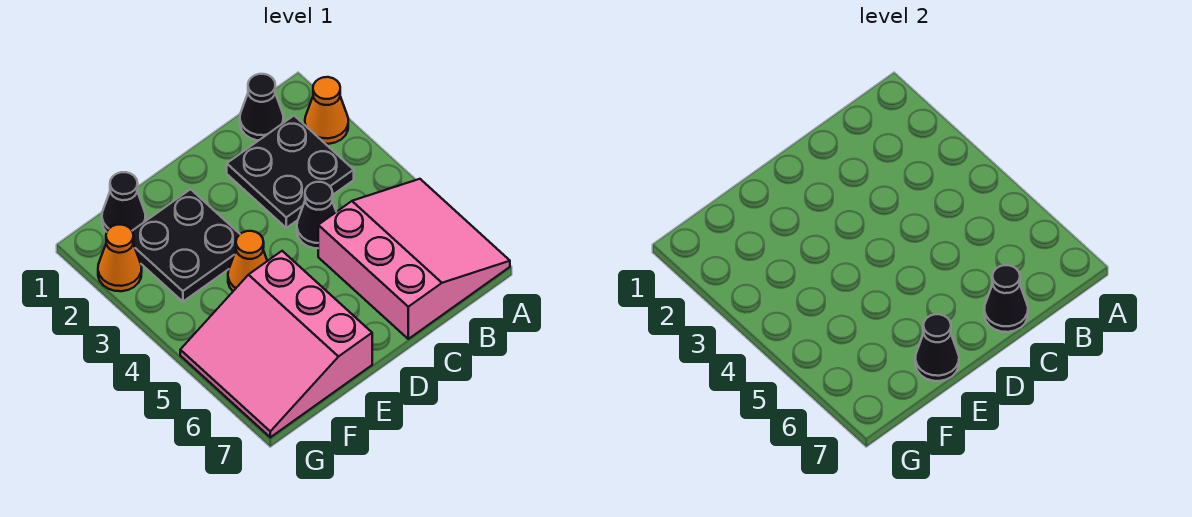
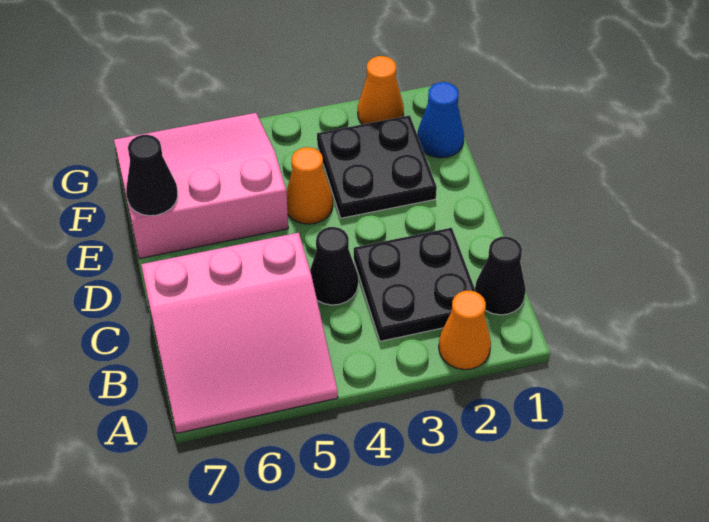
black 1x1 cone [984,265,1028,332] -> none
black 1x1 cone [102,172,146,232] -> blue 1x1 cone [417,82,464,158]

